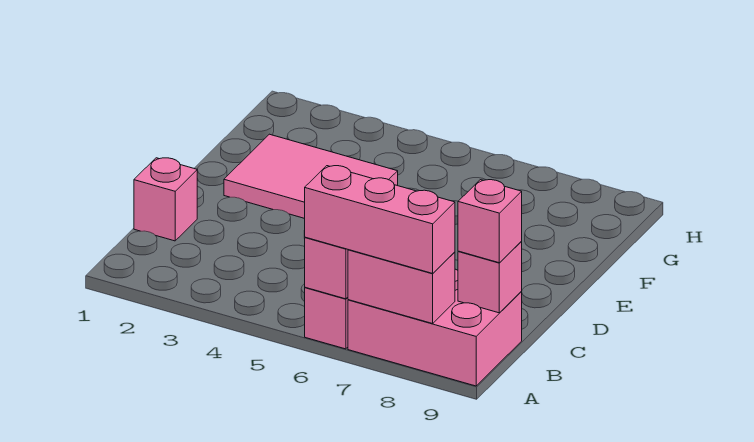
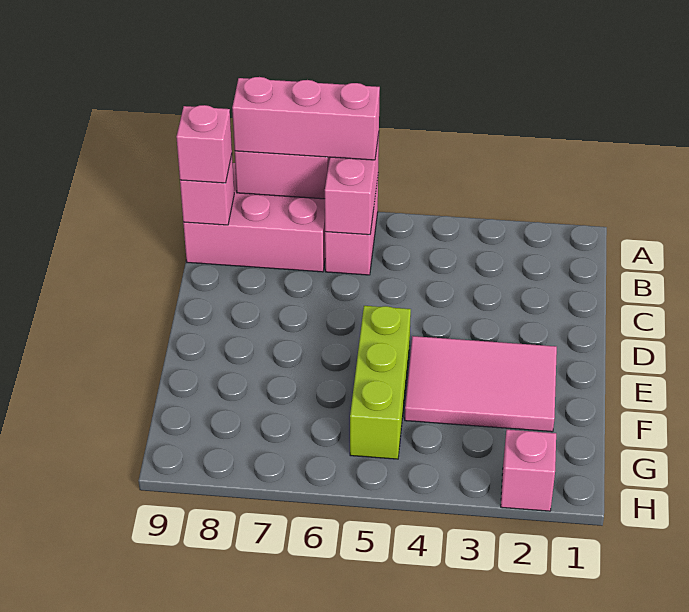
pink 1x1 brick [134,158,197,241] -> pink 1x1 brick moved to [501,430,556,511]
none -> lime 1x3 brick [350,306,411,459]

